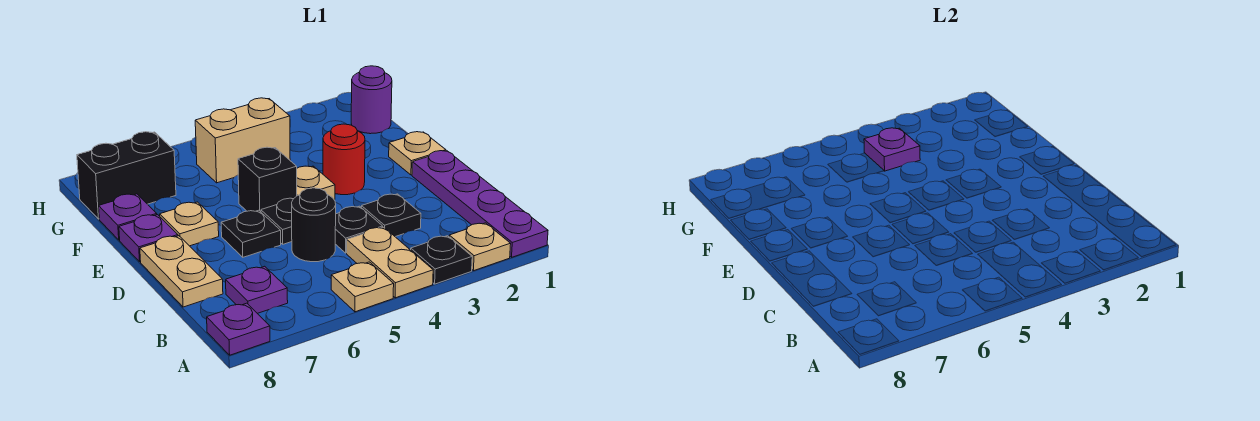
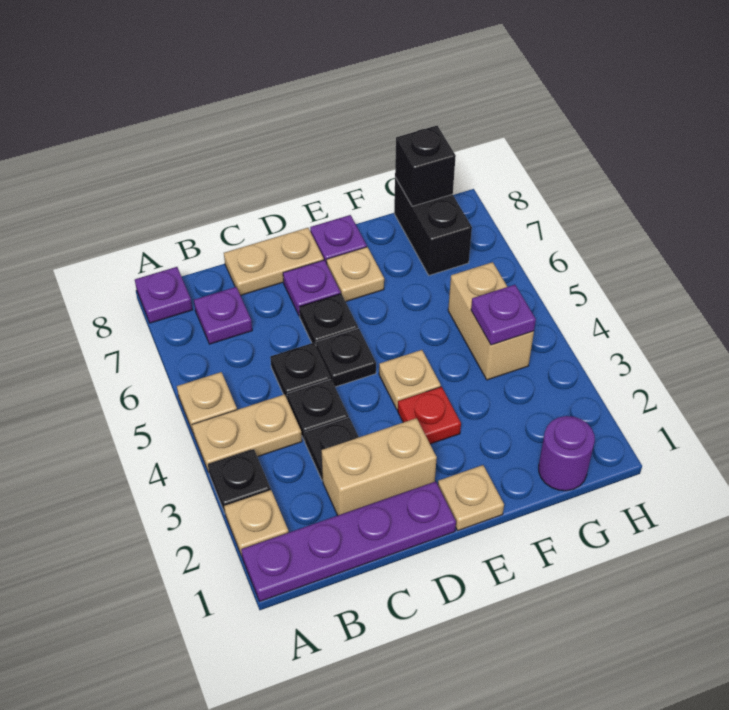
none -> tan 1x2 brick [322,418,437,515]
black 1x1 round brick [292,188,336,262] -> black 1x1 plate [270,343,330,398]
red 1x1 round brick [323,124,365,195] -> red 1x1 plate [398,387,461,444]
black 1x1 brick [238,147,297,212] -> black 1x1 brick moved to [395,126,456,206]
purple 1x1 plate [99,194,157,240] -> purple 1x1 plate moved to [283,260,341,316]

